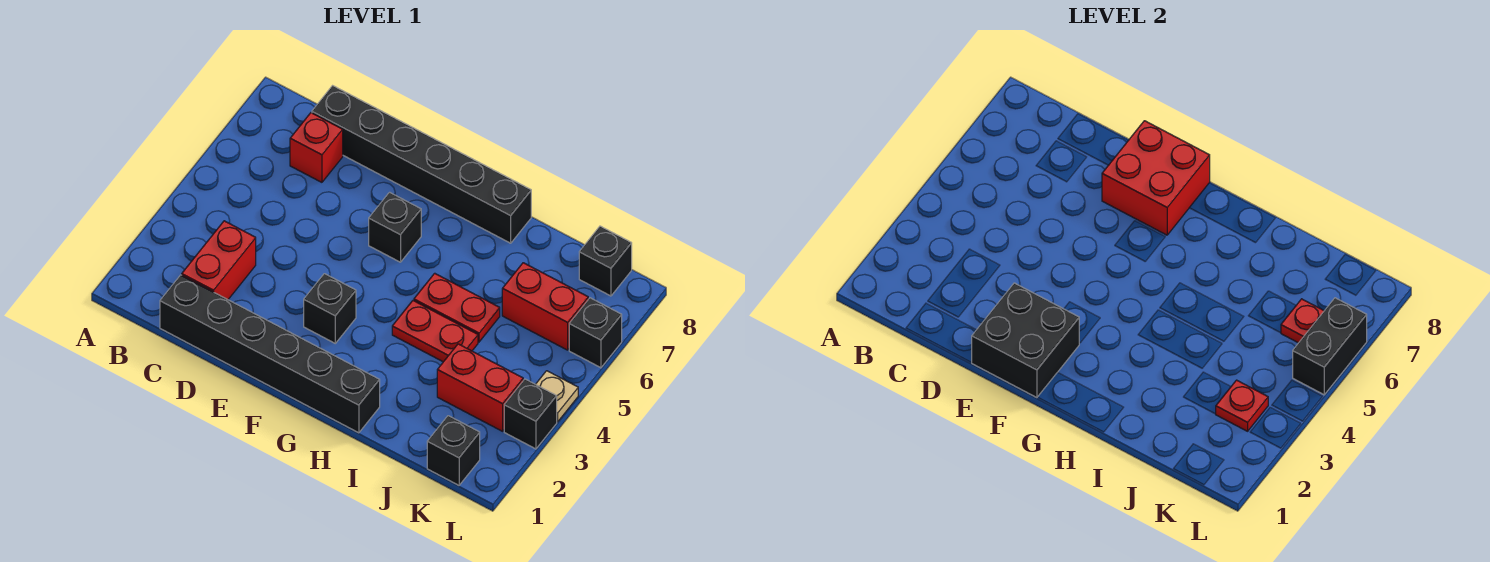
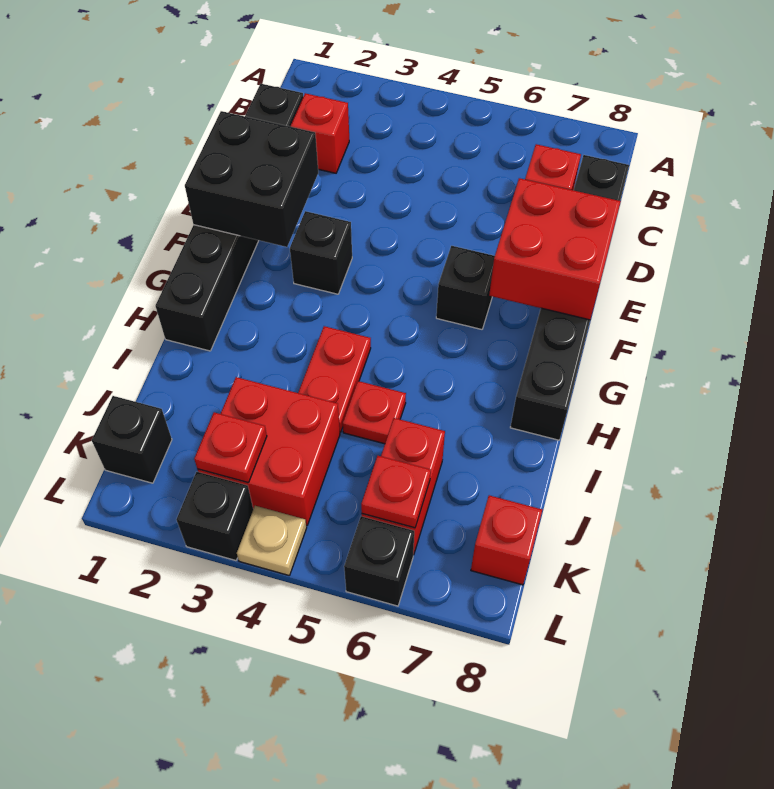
red 1x2 brick [182,221,256,300] -> red 1x1 brick [291,93,349,173]
red 1x2 plate [414,273,500,342] -> red 1x1 plate [343,381,406,444]
red 1x2 brick [437,344,523,431] -> red 2x2 brick [197,377,340,526]
black 1x1 brick [579,226,632,296] -> red 1x1 brick [471,495,542,585]
black 1x2 brick [1293,298,1367,395] -> none

